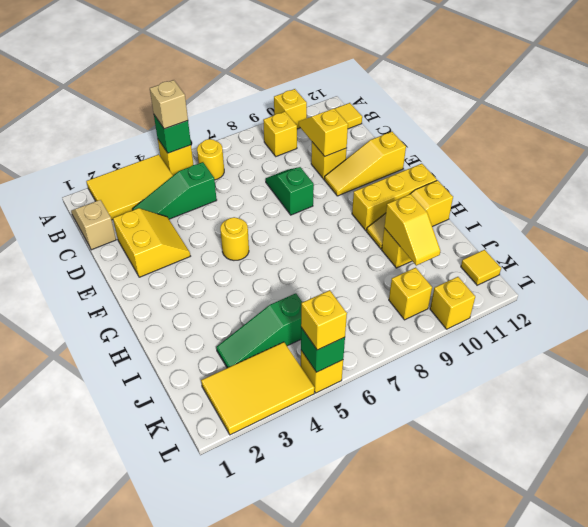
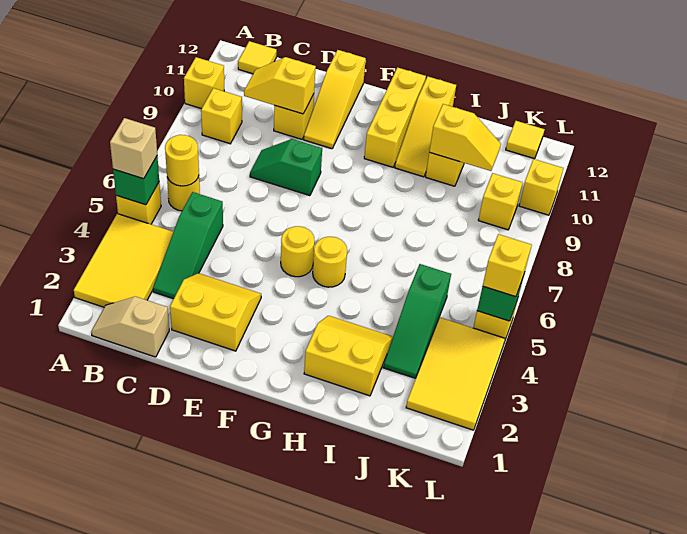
none -> yellow 1x1 round brick [165,135,199,186]
none -> yellow 1x1 round brick [313,237,347,287]
none -> yellow 2x2 slope [304,316,393,396]

